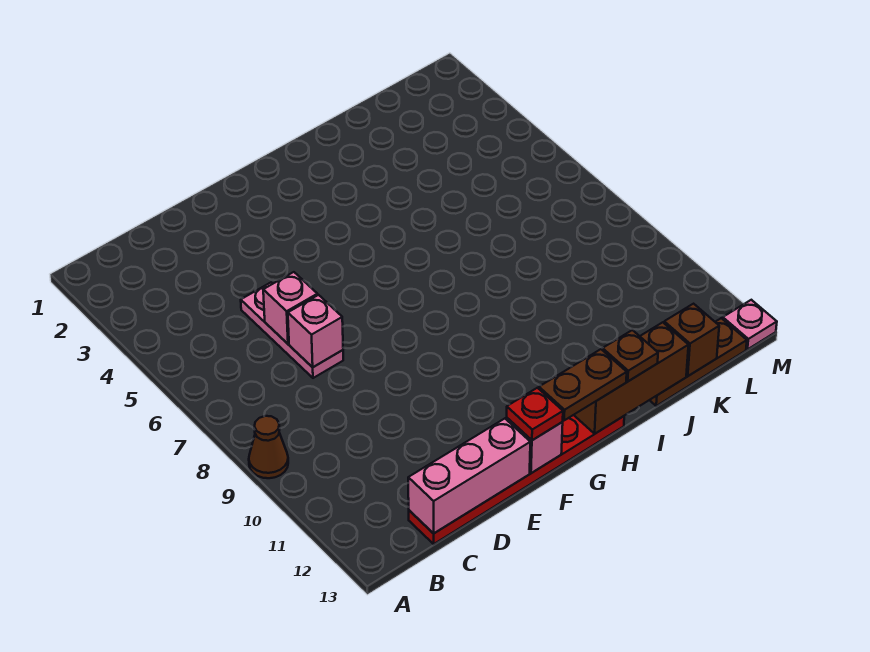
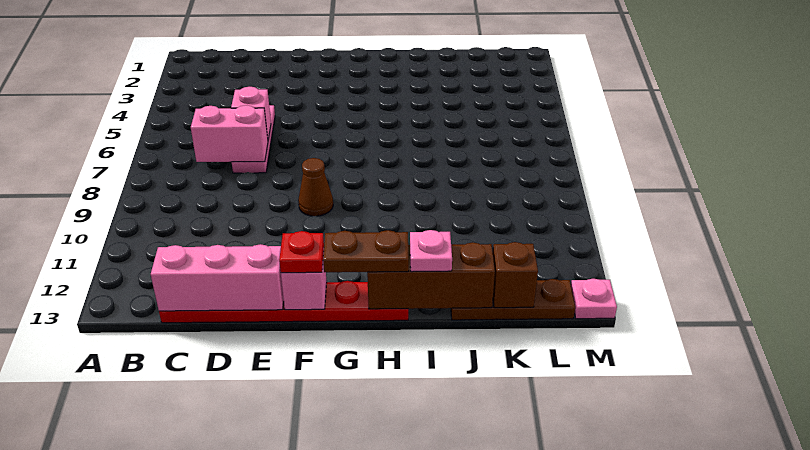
brown 1x1 cone [249,416,288,478] -> brown 1x1 cone moved to [298,158,333,216]
pink 1x1 brick [288,295,343,367] -> pink 1x2 brick [191,105,268,162]
brown 1x1 plate [603,330,658,381] -> pink 1x1 plate [410,230,452,272]

